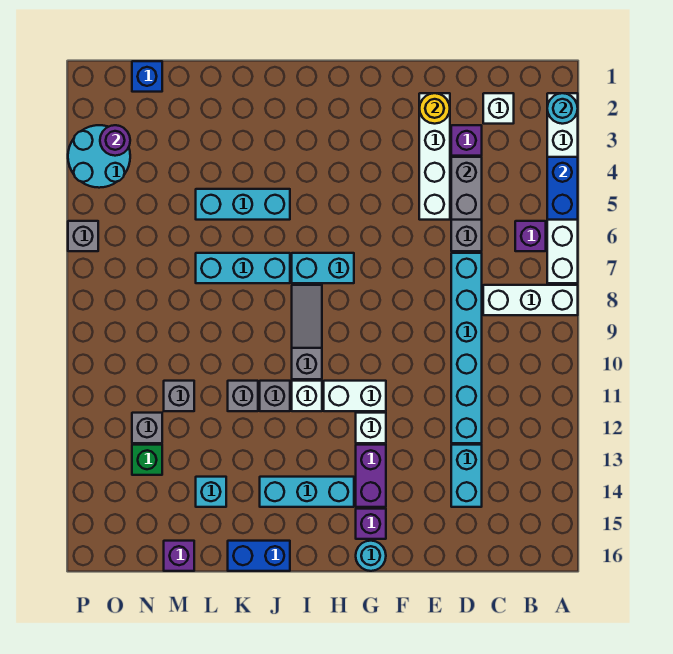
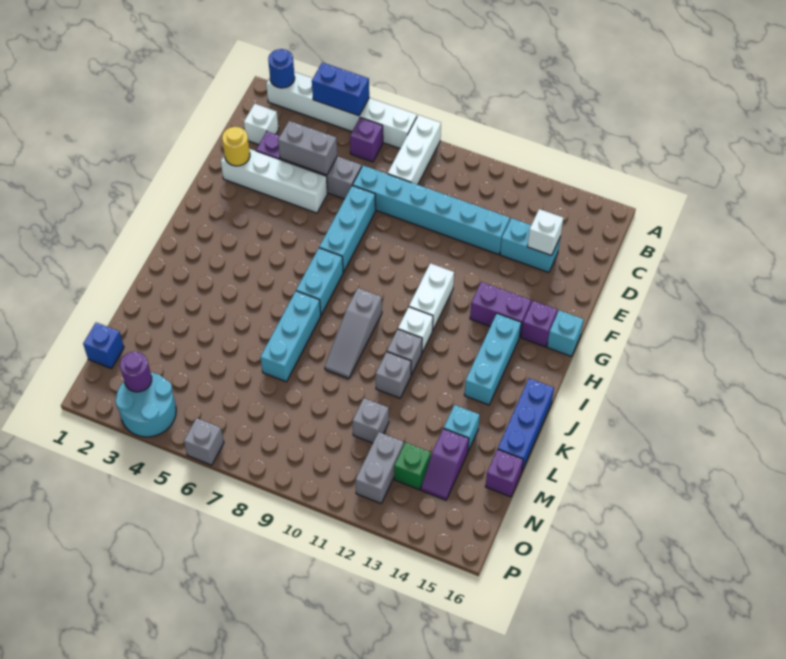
cyan 1x1 round brick [547,93,578,124] -> blue 1x1 round brick [268,49,295,88]
white 1x1 brick [356,413,386,443] -> white 1x1 brick moved to [527,209,563,255]
cyan 1x1 round brick [356,541,386,571] -> cyan 1x1 brick [547,310,584,356]
grey 1x3 slope [292,285,322,379] -> grey 1x3 slope turned to [325,288,382,379]
cyan 1x3 brick [196,189,290,220] -> cyan 1x3 brick moved to [319,185,376,272]
blue 1x2 brick [228,541,290,571] -> blue 1x3 brick [498,378,554,472]
none -> purple 1x2 slope [421,429,469,500]
grey 1x1 brick [132,413,162,443] -> grey 1x2 brick [355,432,404,503]

